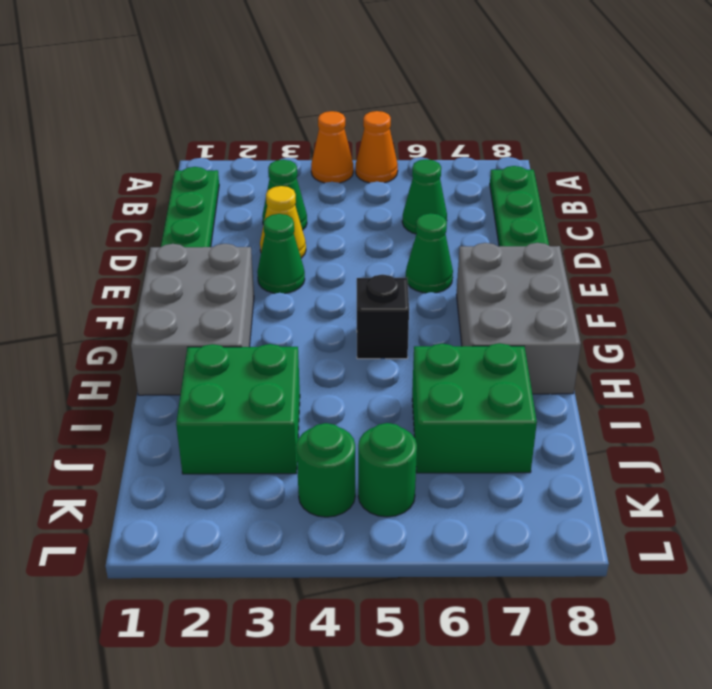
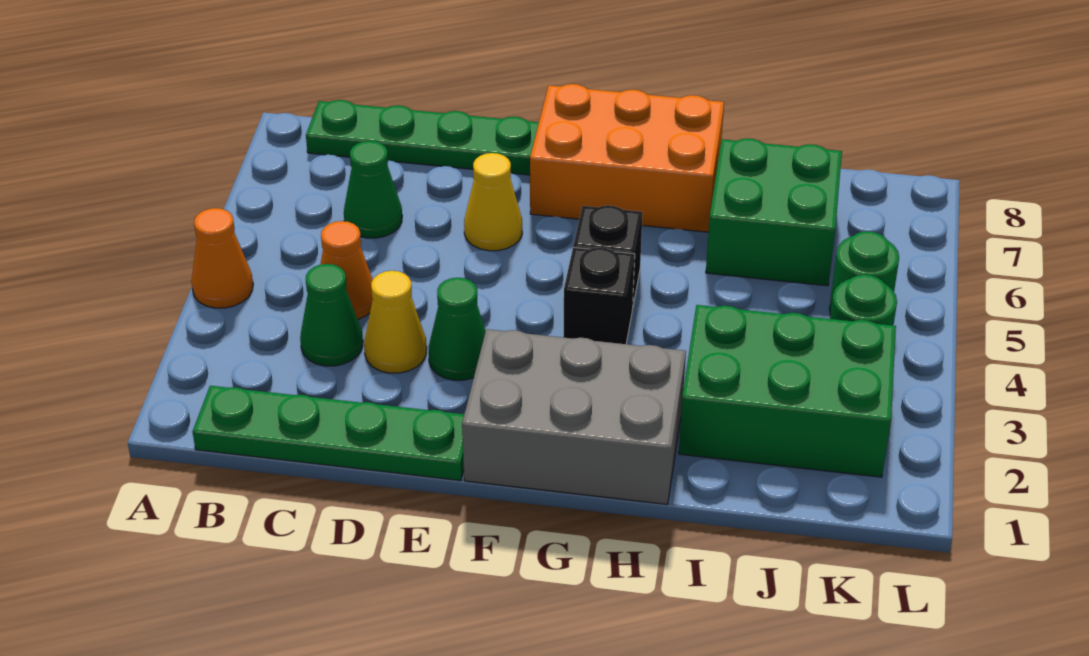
orange 1x1 cone [356,111,398,183] -> orange 1x1 cone moved to [320,221,373,320]
green 1x1 cone [406,213,453,293] -> yellow 1x1 cone [464,153,522,251]
grey 2x3 brick [456,243,581,394] -> orange 2x3 brick [530,84,724,232]
none -> black 1x1 brick [563,247,635,344]
green 2x2 brick [176,344,300,474] -> green 2x3 brick [679,305,896,477]

